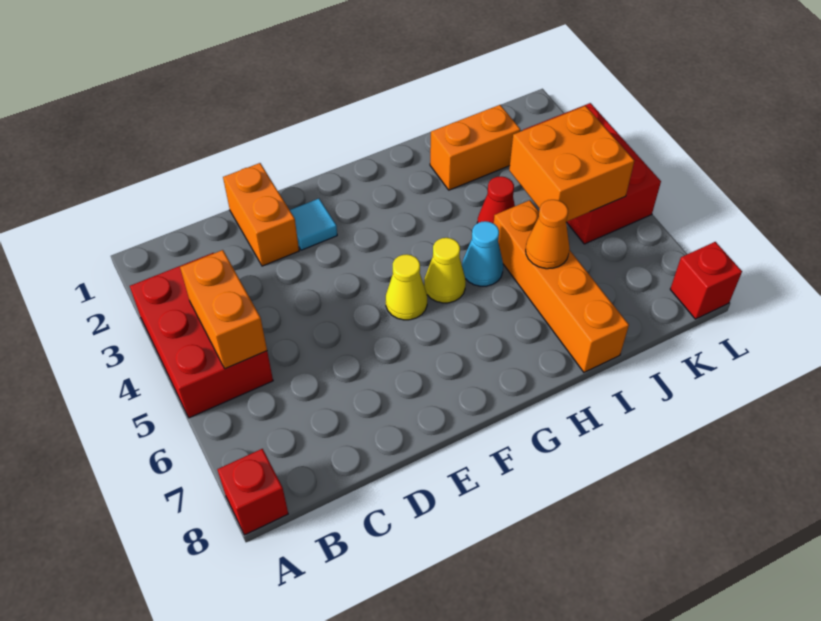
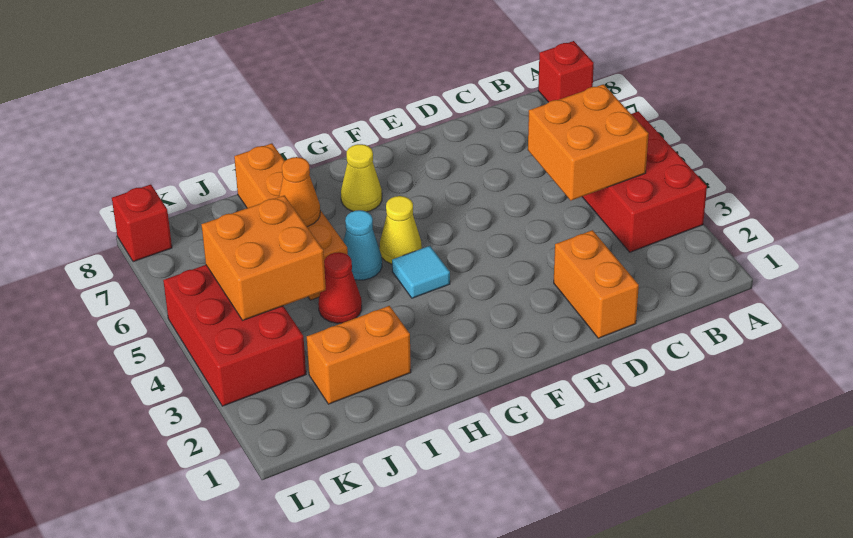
orange 1x2 brick [180,250,267,369] -> orange 2x2 brick [528,84,649,200]
cyan 1x1 tile [290,199,337,250] -> cyan 1x1 tile moved to [392,246,450,298]
yellow 1x1 cone [386,254,427,320] -> yellow 1x1 cone moved to [341,144,382,212]

